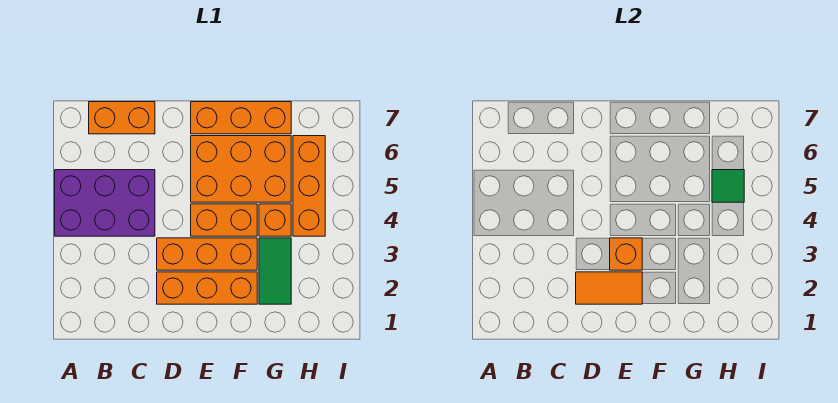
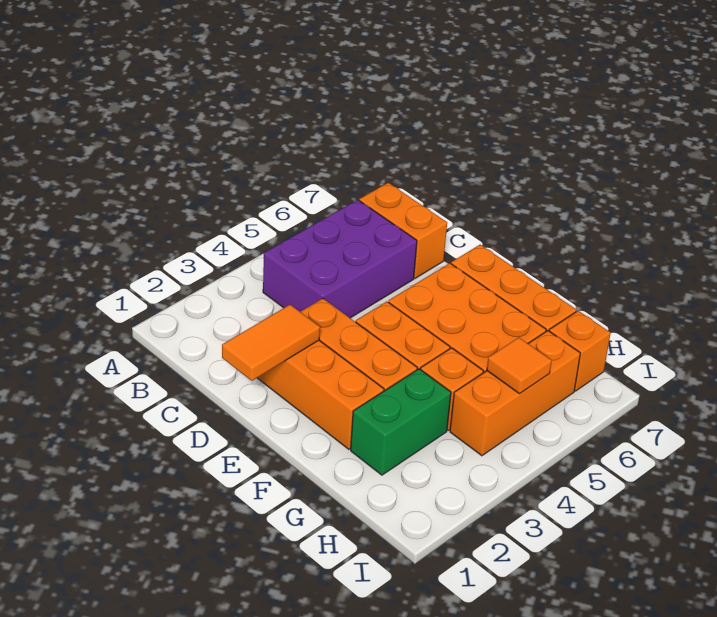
purple 2x3 brick [55,170,155,236] -> purple 2x3 brick turned to [263,200,417,318]
orange 1x2 tile [576,272,642,304] -> orange 1x2 tile turned to [222,305,320,381]
orange 1x1 brick [610,238,642,270] -> orange 1x1 brick moved to [549,311,610,391]
green 1x2 tile [259,238,291,304] -> green 1x2 brick [351,369,451,475]
green 1x1 tile [712,170,744,202] -> orange 1x1 tile [487,337,552,394]

